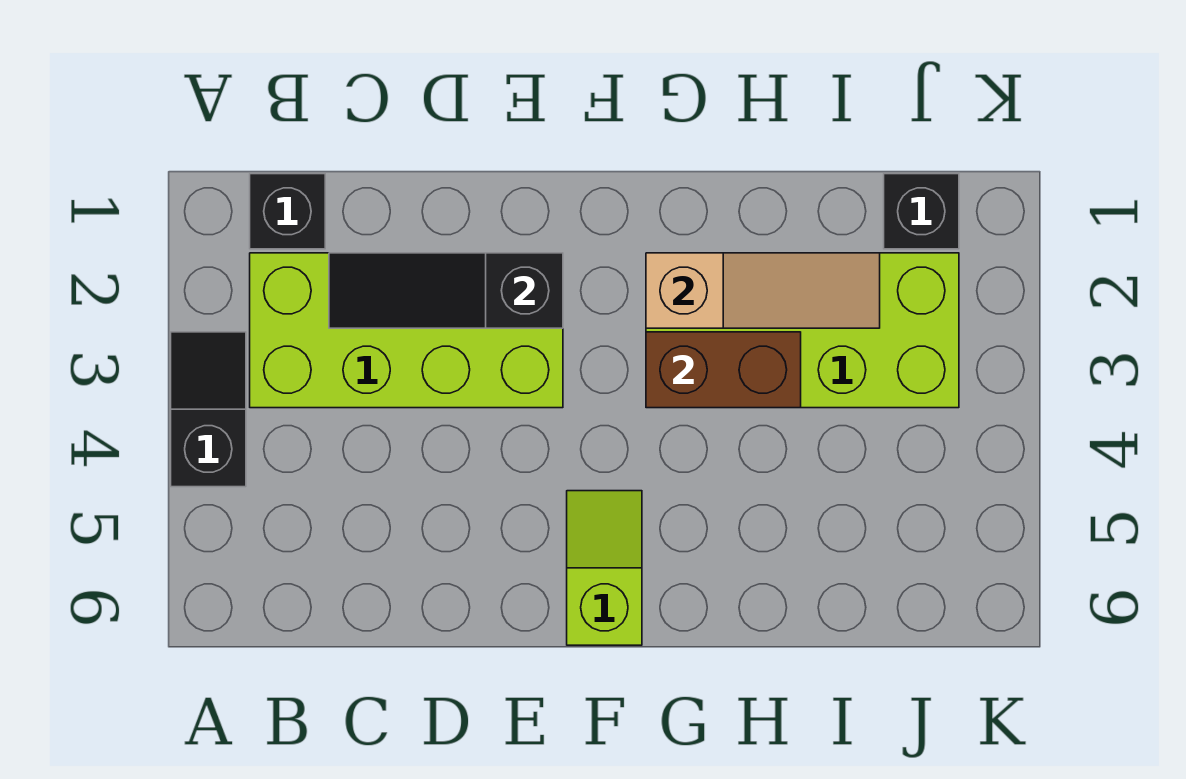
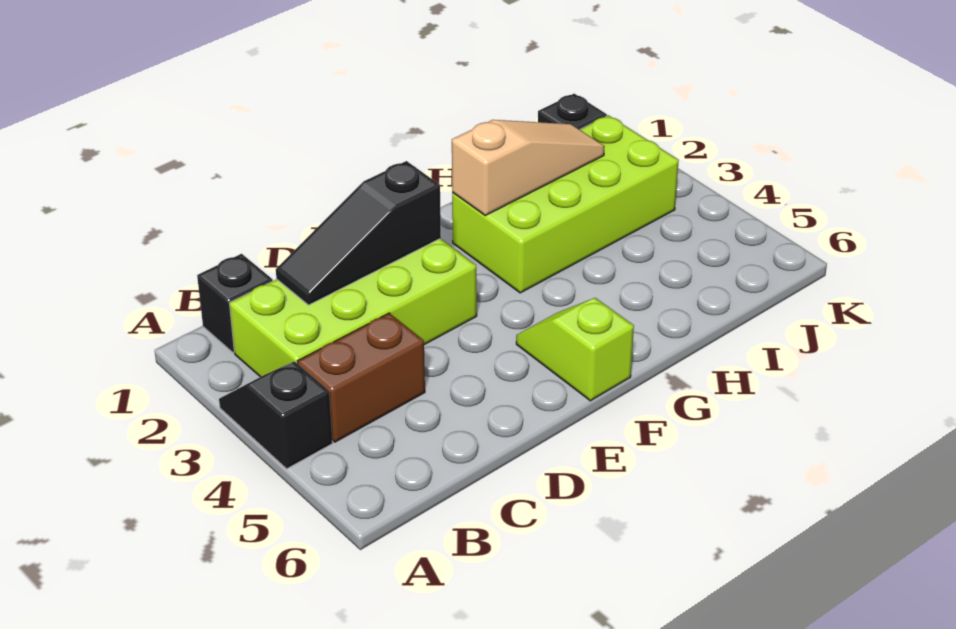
brown 1x2 brick [646,332,801,408] -> brown 1x2 brick moved to [298,313,425,442]

